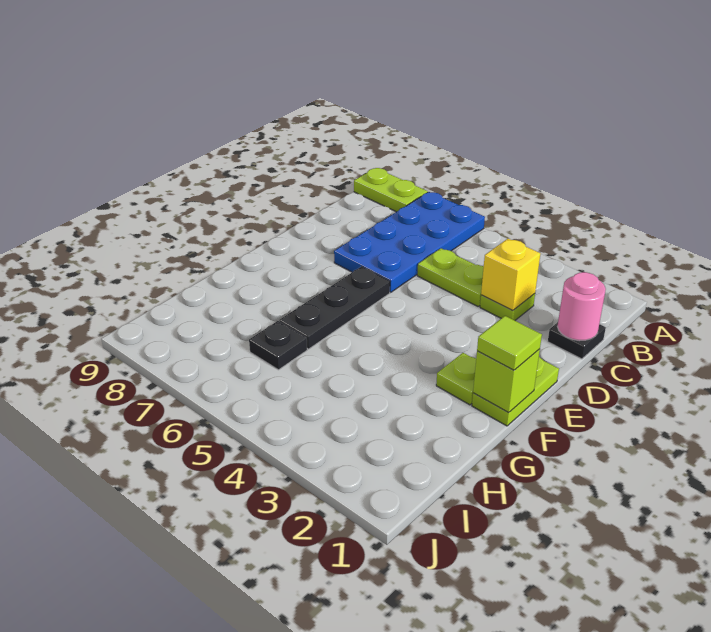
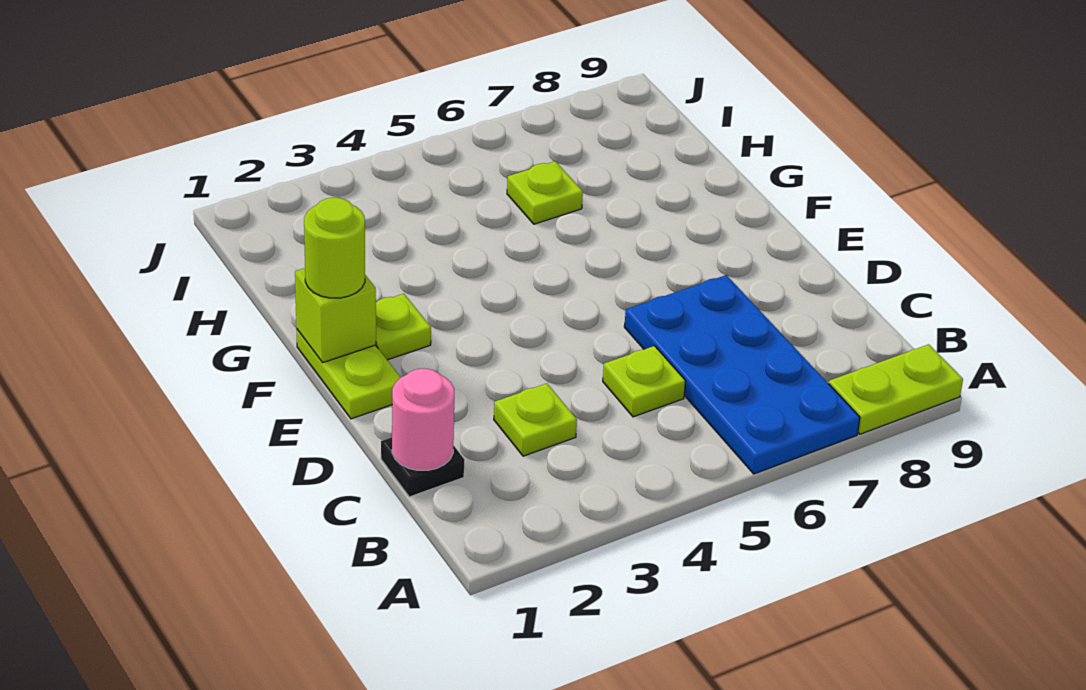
yellow 1x1 brick [481,239,540,311] -> none
lime 1x2 plate [417,248,484,306] -> lime 1x1 plate [603,346,685,417]
black 1x3 plate [279,266,390,349] -> none
lime 1x1 tile [477,316,542,370] -> lime 1x1 round brick [304,198,365,298]
black 1x1 plate [249,321,307,370] -> lime 1x1 plate [507,161,583,224]

